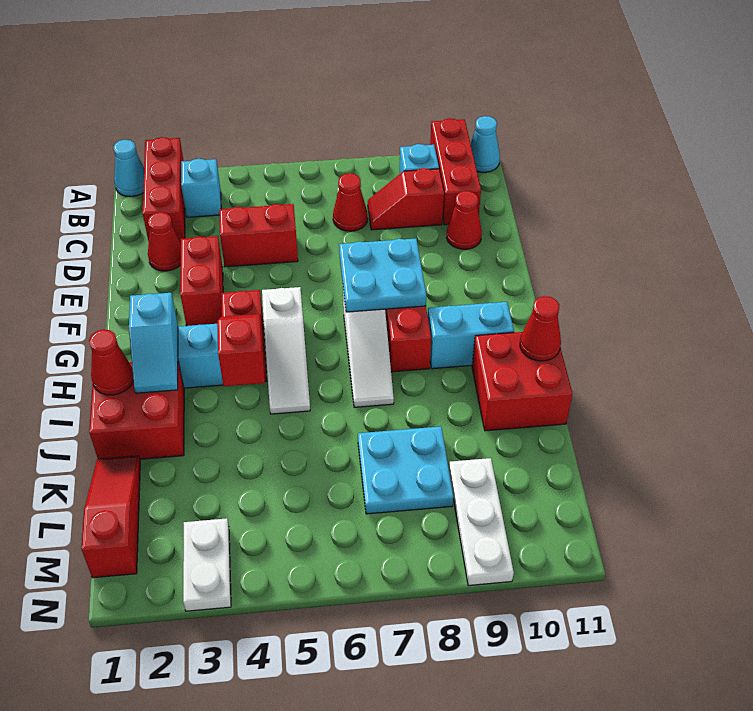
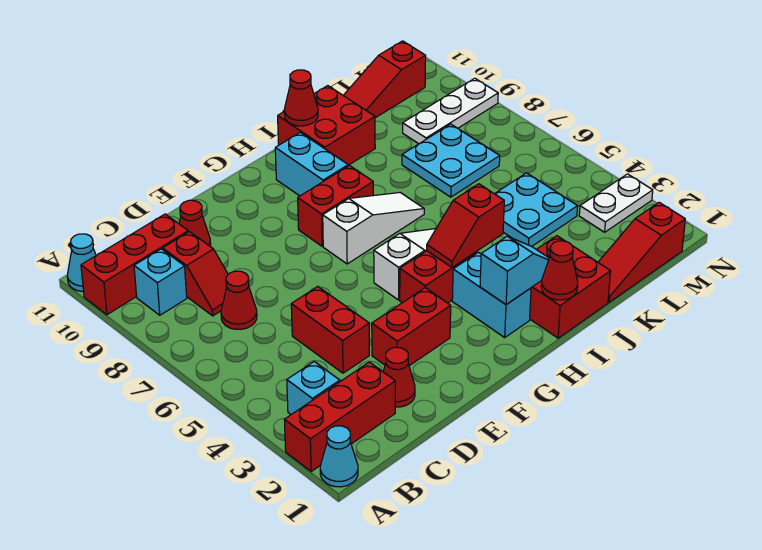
cyan 2x2 plate [339,238,426,312] -> cyan 2x2 plate moved to [495,173,578,246]
none -> red 1x3 slope [343,41,426,118]

